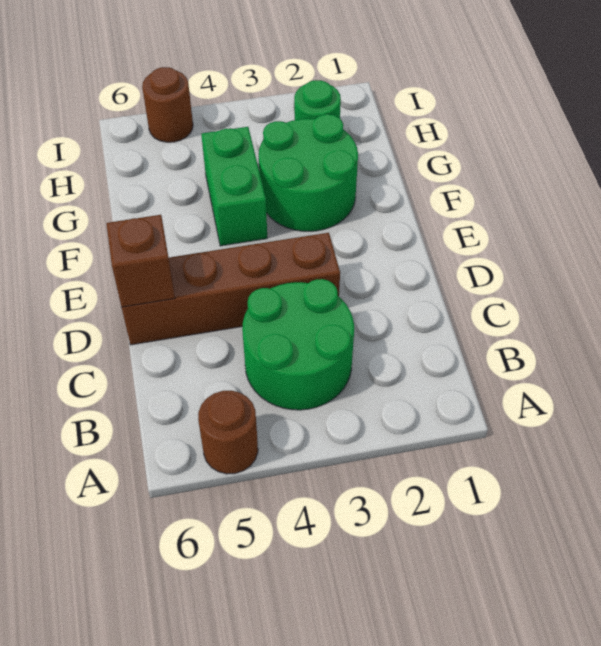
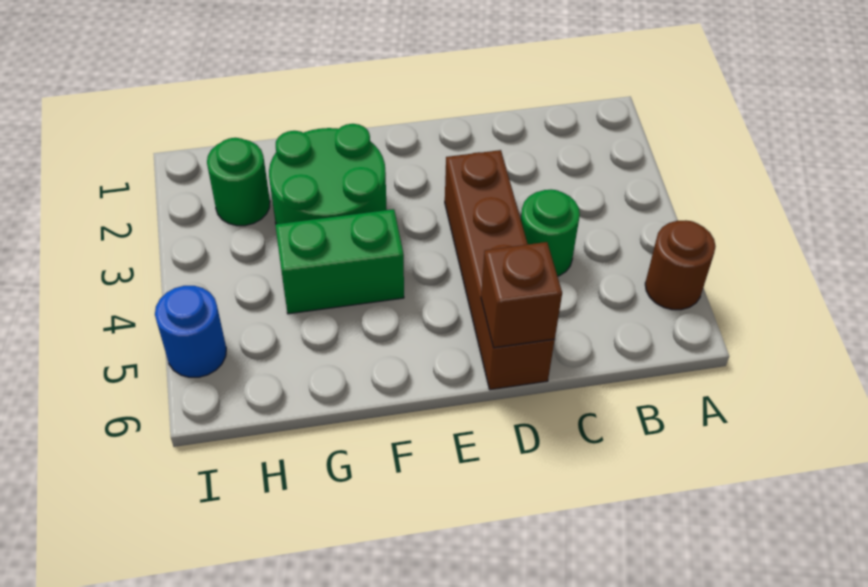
green 2x2 round brick [242,279,354,410] -> green 1x1 round brick [521,190,580,276]
brown 1x1 round brick [142,67,193,142] -> blue 1x1 round brick [155,286,226,377]

